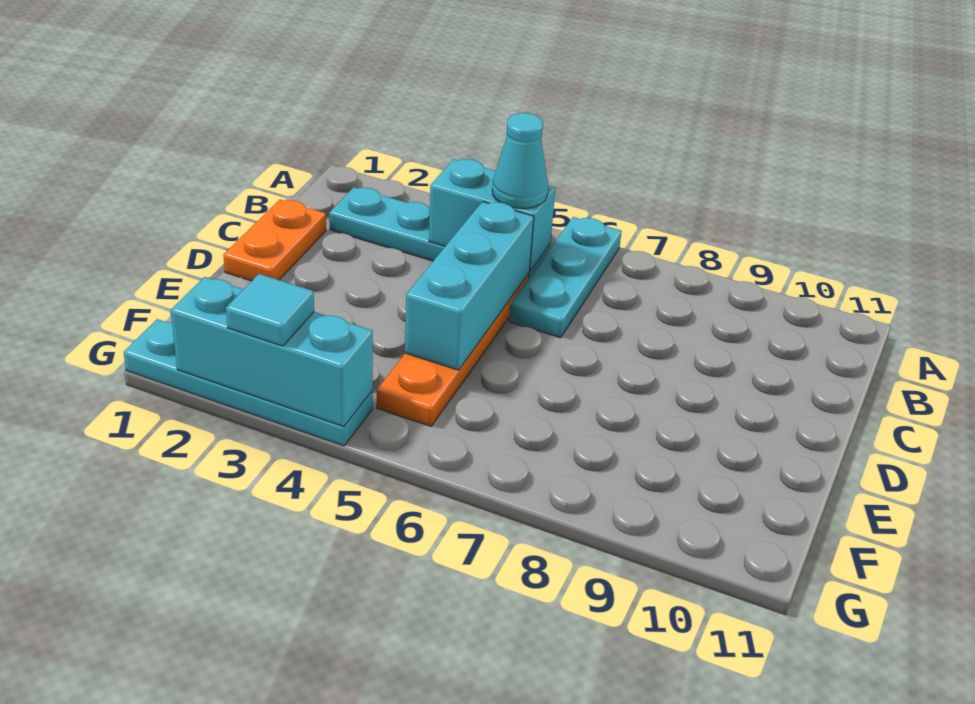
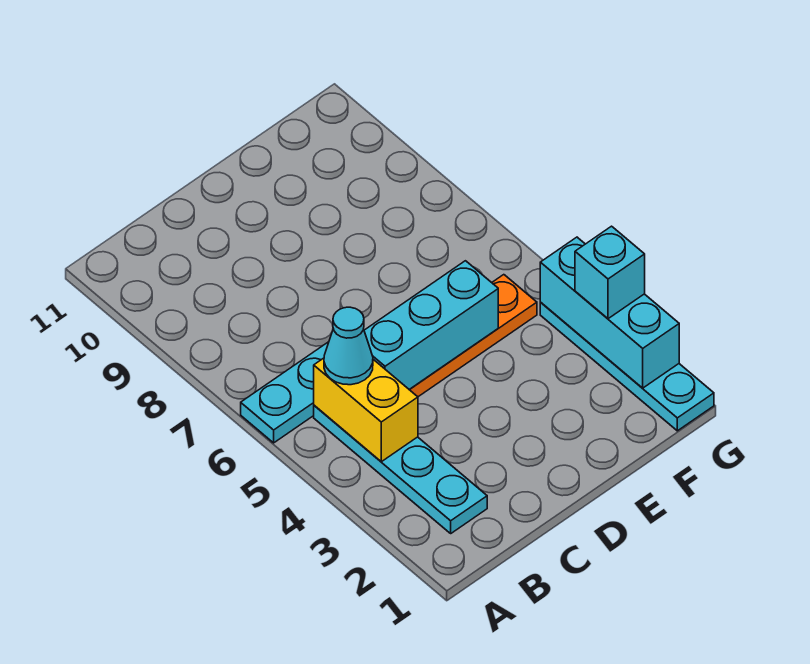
cyan 1x2 brick [429,159,556,271] -> yellow 1x2 brick [314,358,418,462]
orange 1x2 plate [223,200,326,281] -> none
cyan 1x1 tile [226,274,314,346] -> cyan 1x1 brick [575,226,645,319]

